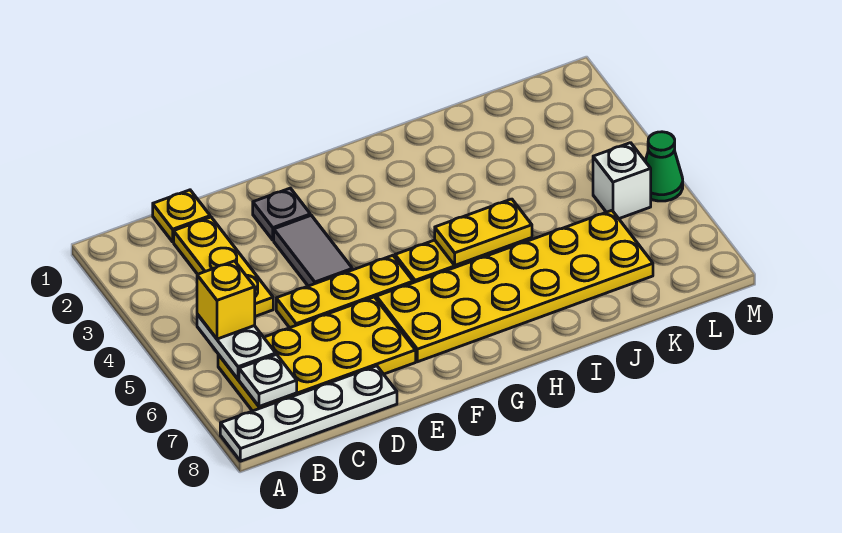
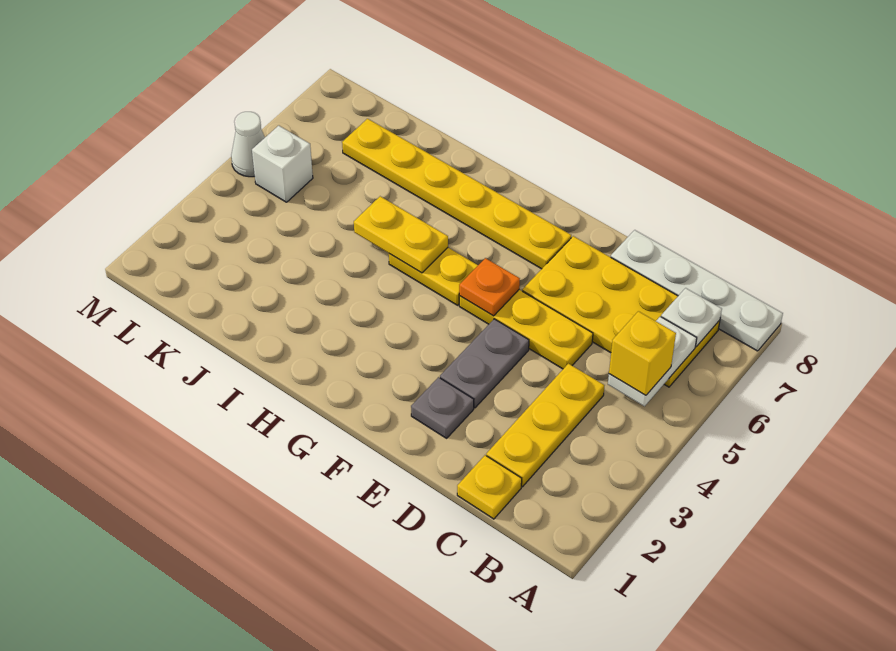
grey 1x2 tile [274,215,352,286] -> grey 1x2 plate [440,319,529,408]
none -> orange 1x1 plate [459,258,520,316]
yellow 2x6 plate [376,210,653,362] -> yellow 1x6 plate [342,119,571,269]
green 1x1 cone [645,132,683,201] -> white 1x1 cone [231,112,265,177]

